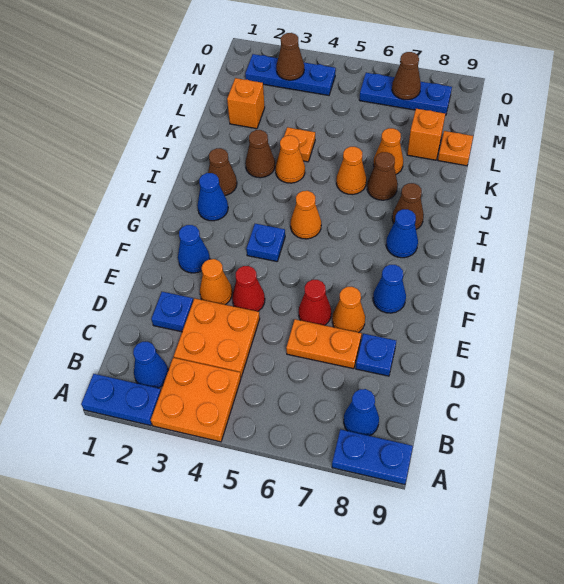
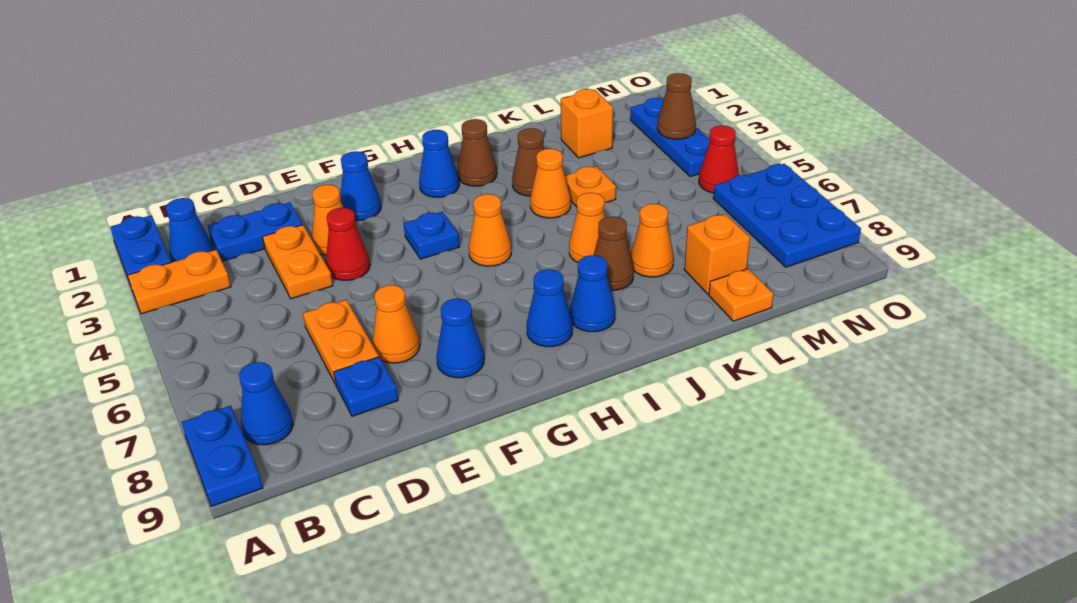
orange 2x2 plate [151,358,241,442] -> orange 1x2 plate [128,250,231,314]
orange 2x2 plate [174,298,260,377] -> orange 1x2 plate [263,225,333,299]
blue 1x1 plate [151,292,193,332] -> blue 1x2 plate [208,202,303,261]
red 1x1 cone [299,280,331,325] -> red 1x1 cone moved to [699,126,739,193]
brown 1x1 cone [392,183,424,229] -> blue 1x1 cone [570,255,615,332]
blue 1x3 plate [359,73,452,115] -> blue 2x3 plate [713,164,861,267]
brown 1x1 cone [392,52,421,100] -> none

